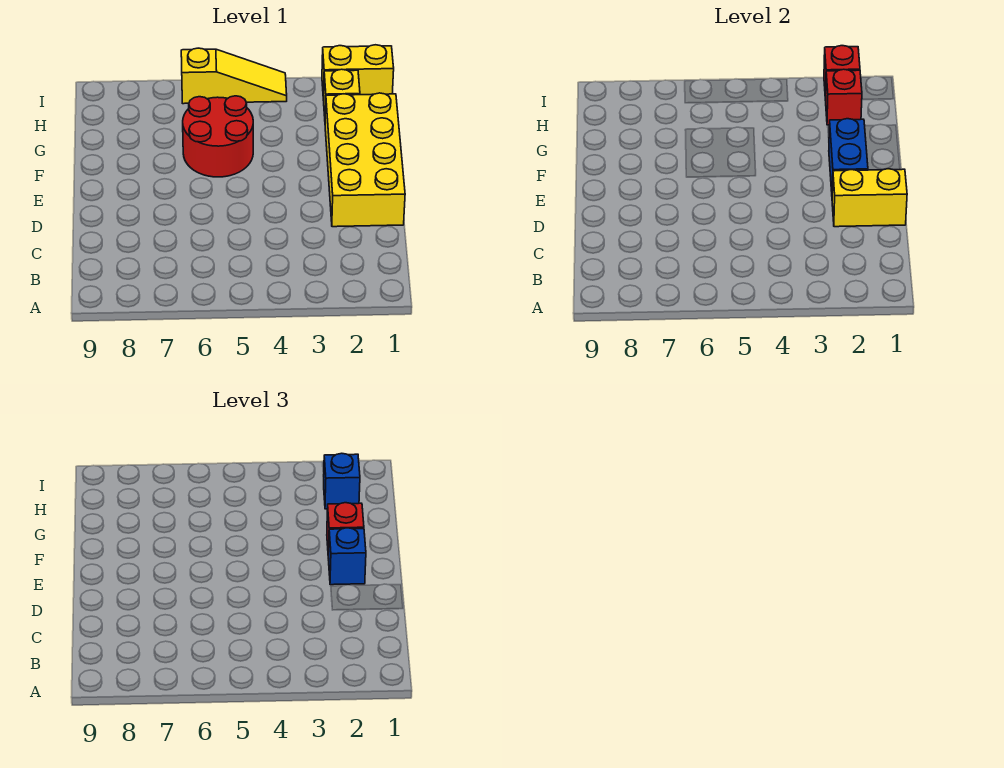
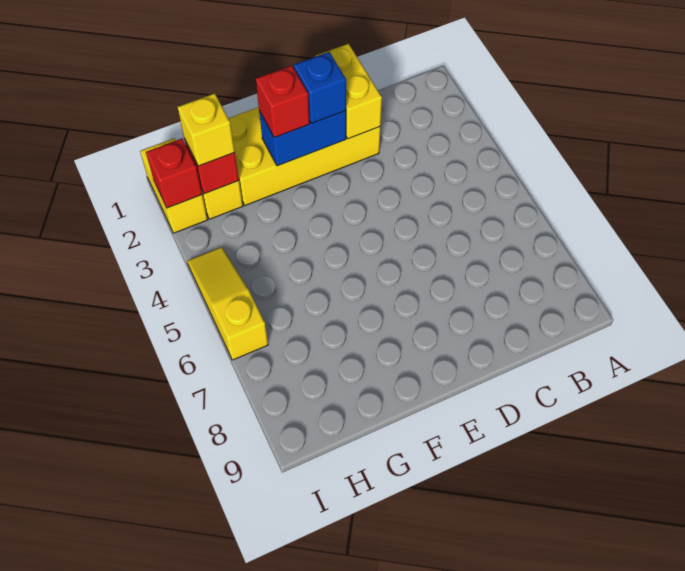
red 2x2 round brick [183,96,253,177] -> none
blue 1x1 brick [324,453,360,509] -> yellow 1x1 brick [178,93,235,166]

